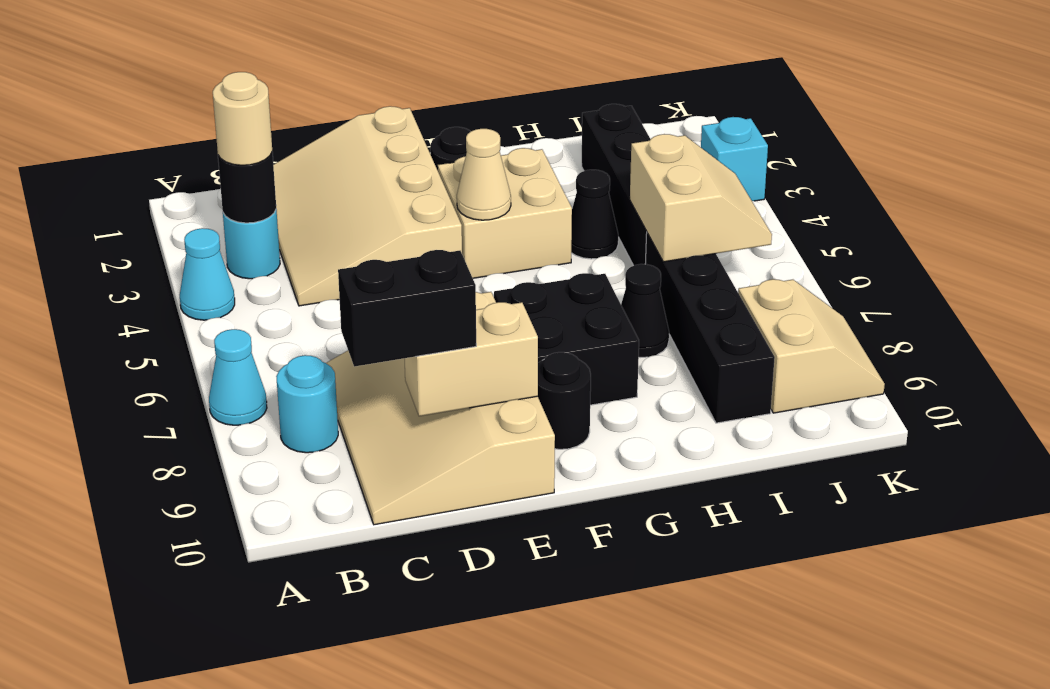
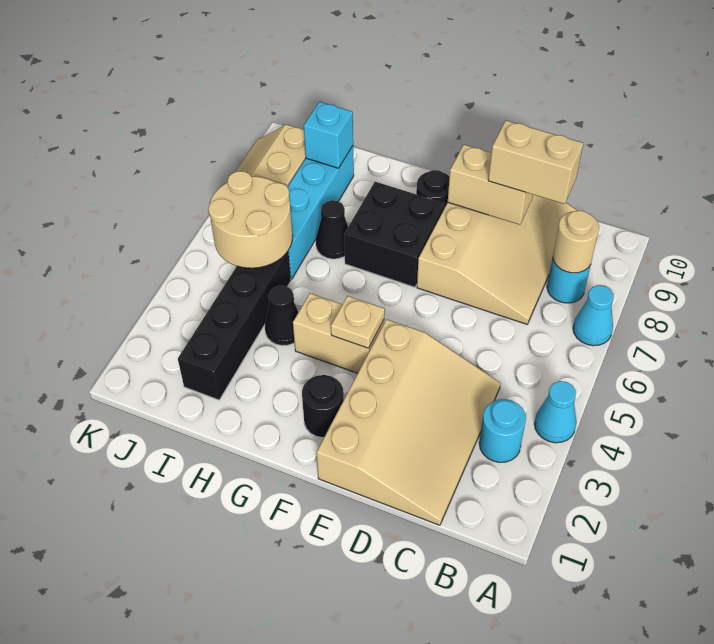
black 1x1 round brick [218,152,276,223] -> none
tan 1x1 round brick [213,72,272,165] -> tan 1x1 round brick moved to [553,211,599,273]
black 1x2 brick [338,250,476,367] -> tan 1x2 brick [488,121,583,204]
tan 2x2 brick [438,148,572,278] -> tan 1x2 brick [293,293,384,373]
tan 1x1 cone [457,129,511,220] -> tan 1x1 plate [331,296,385,348]
tan 2x2 slope [630,134,772,262] -> tan 2x2 round brick [208,171,293,268]
black 1x4 brick [645,233,775,423] -> cyan 1x4 brick [288,146,354,279]
cyan 1x1 brick [701,117,768,201] -> cyan 1x1 brick moved to [304,102,353,168]

